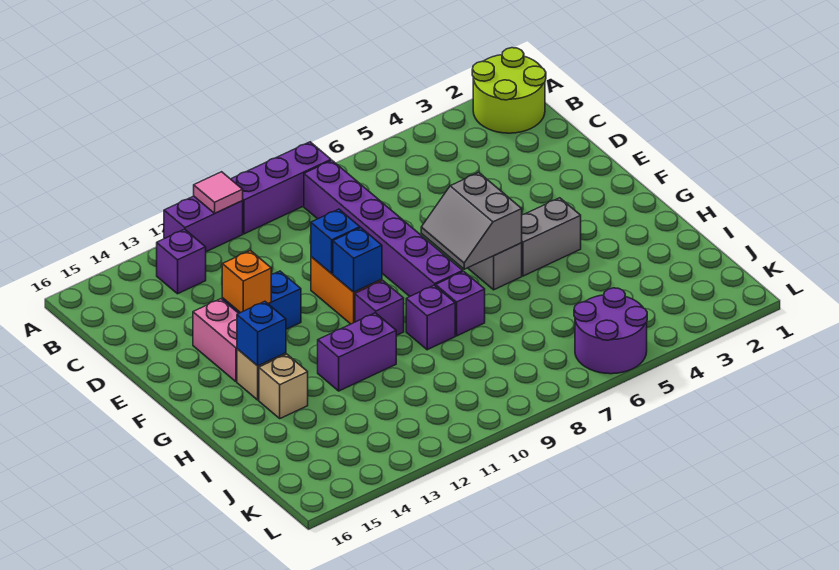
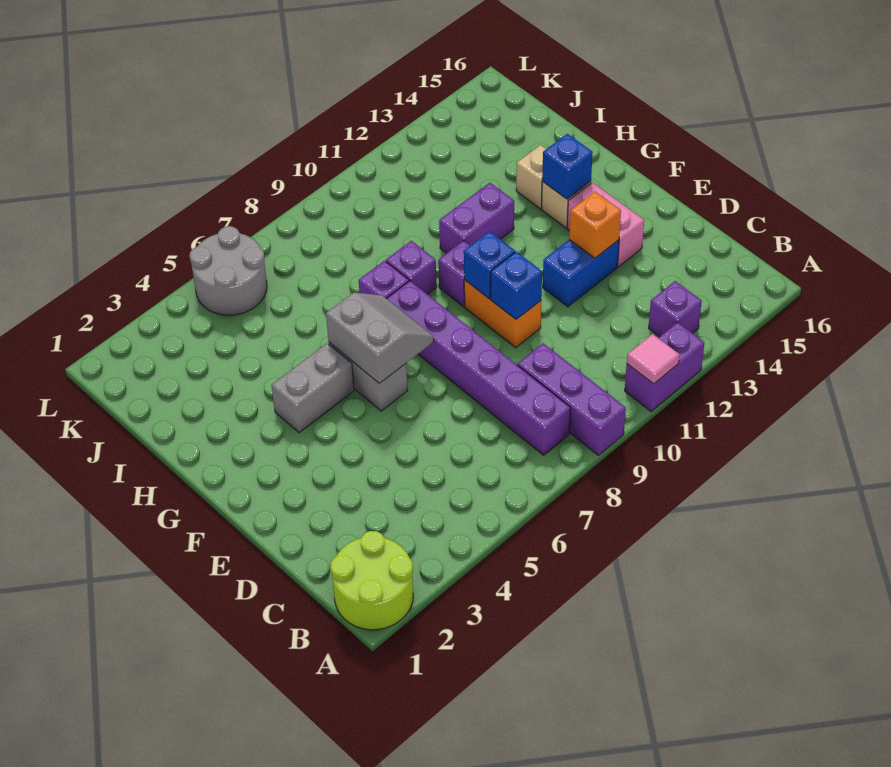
purple 1x3 brick [231,142,331,234] -> purple 1x3 brick turned to [518,343,626,455]
purple 2x2 round brick [574,288,647,374] -> grey 2x2 round brick [190,226,267,315]

